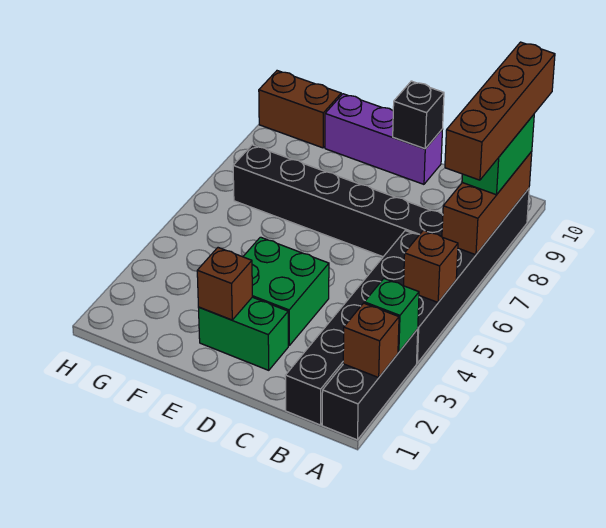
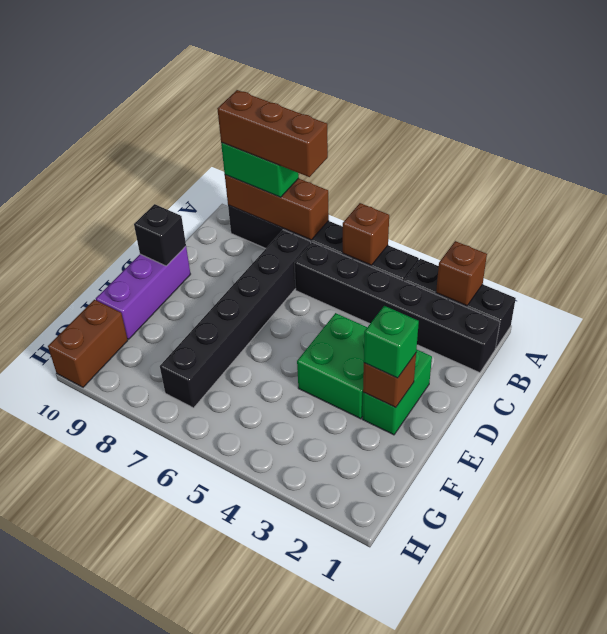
green 1x1 brick [364,279,419,352] -> green 1x1 brick moved to [364,306,419,378]
brown 1x4 brick [445,42,555,180] -> brown 1x3 brick [217,90,328,177]

